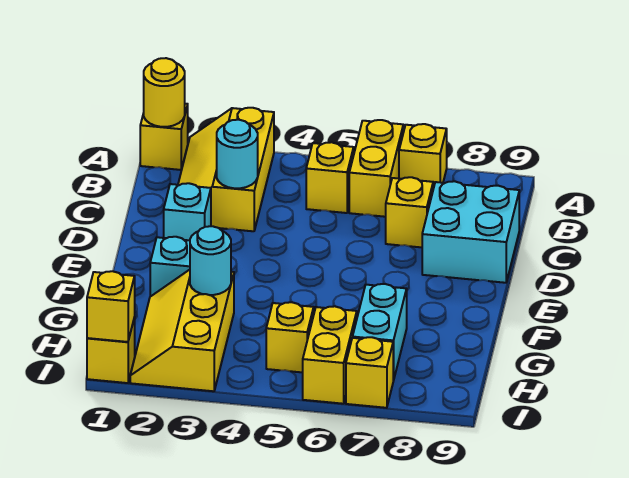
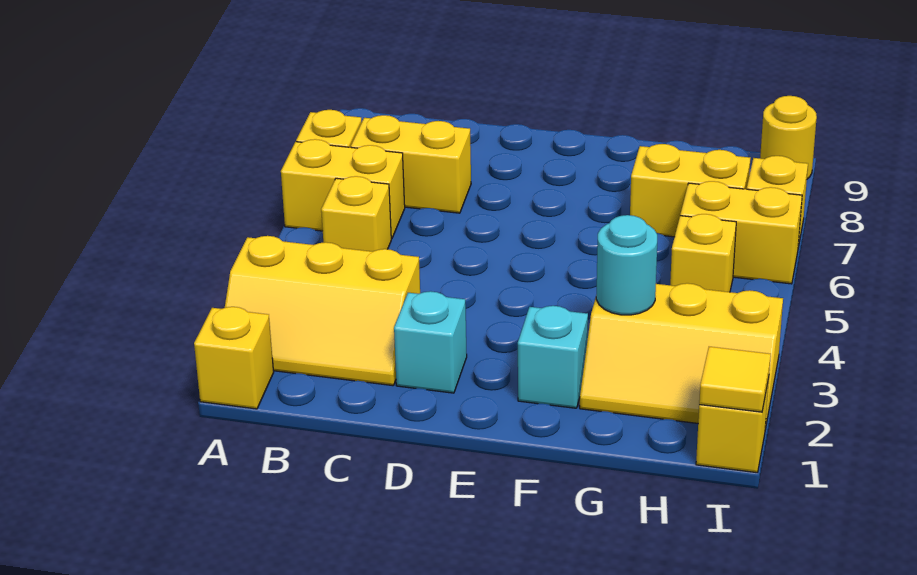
yellow 1x1 round brick [144,58,185,127] -> yellow 1x1 round brick moved to [760,96,817,179]
cyan 1x1 round brick [217,120,258,188] -> none
yellow 1x1 brick [386,177,433,247] -> yellow 1x2 brick [351,115,471,213]
cyan 2x2 brick [422,181,519,283] -> none
cyan 1x2 brick [353,284,407,381] -> yellow 1x2 brick [630,144,750,237]
yellow 1x1 brick [87,271,135,342] -> yellow 1x1 tile [699,347,771,412]

